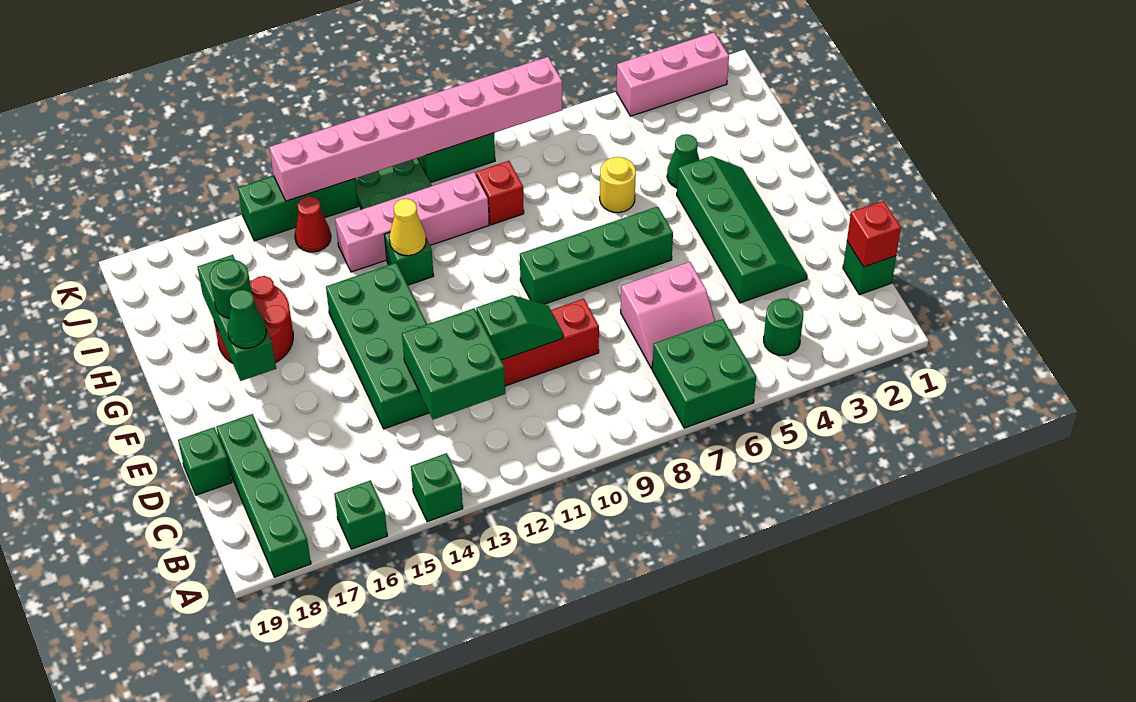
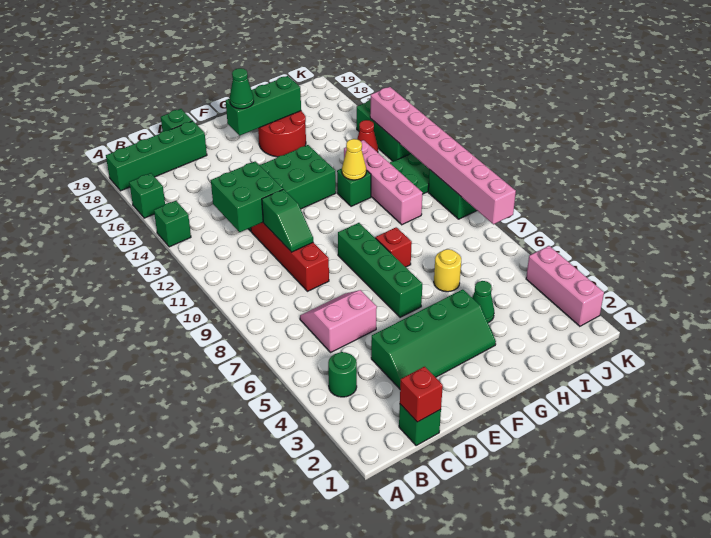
green 2x2 brick [652,319,756,428] -> none
pink 2x2 slope [621,262,715,369] -> pink 2x2 slope turned to [300,290,377,352]
green 1x1 round brick [210,259,252,318] -> none
red 1x1 brick [476,161,524,225] -> red 1x1 brick moved to [375,227,412,267]

